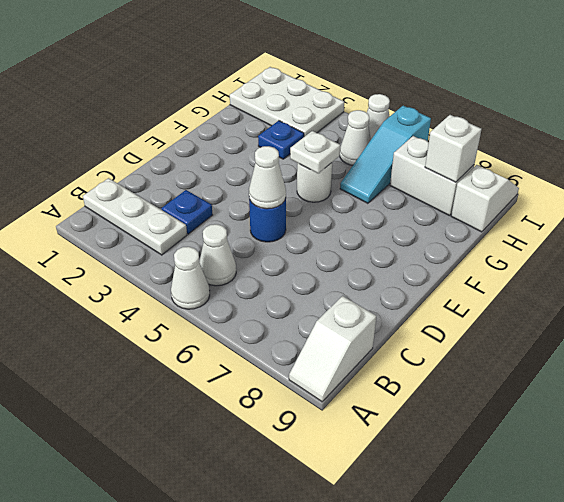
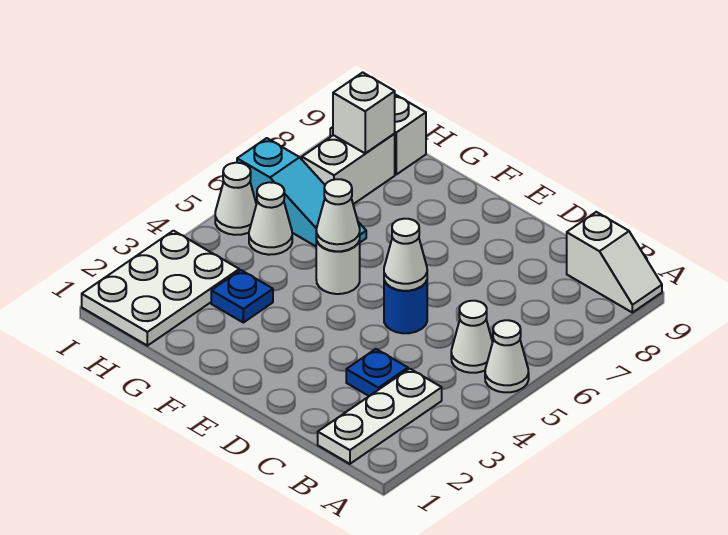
white 1x1 plate [290,131,340,173] -> white 1x1 cone [316,179,360,251]

